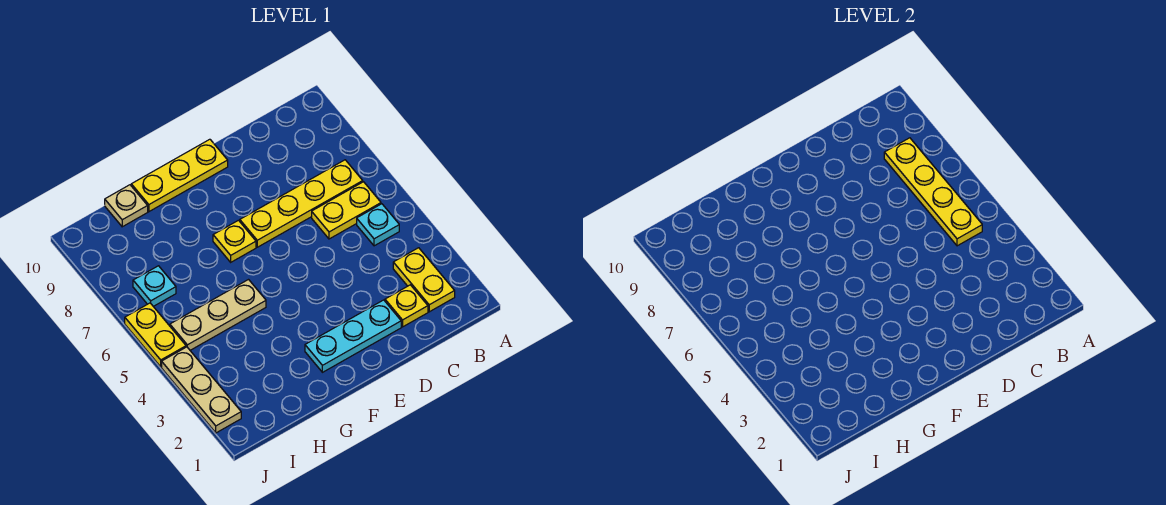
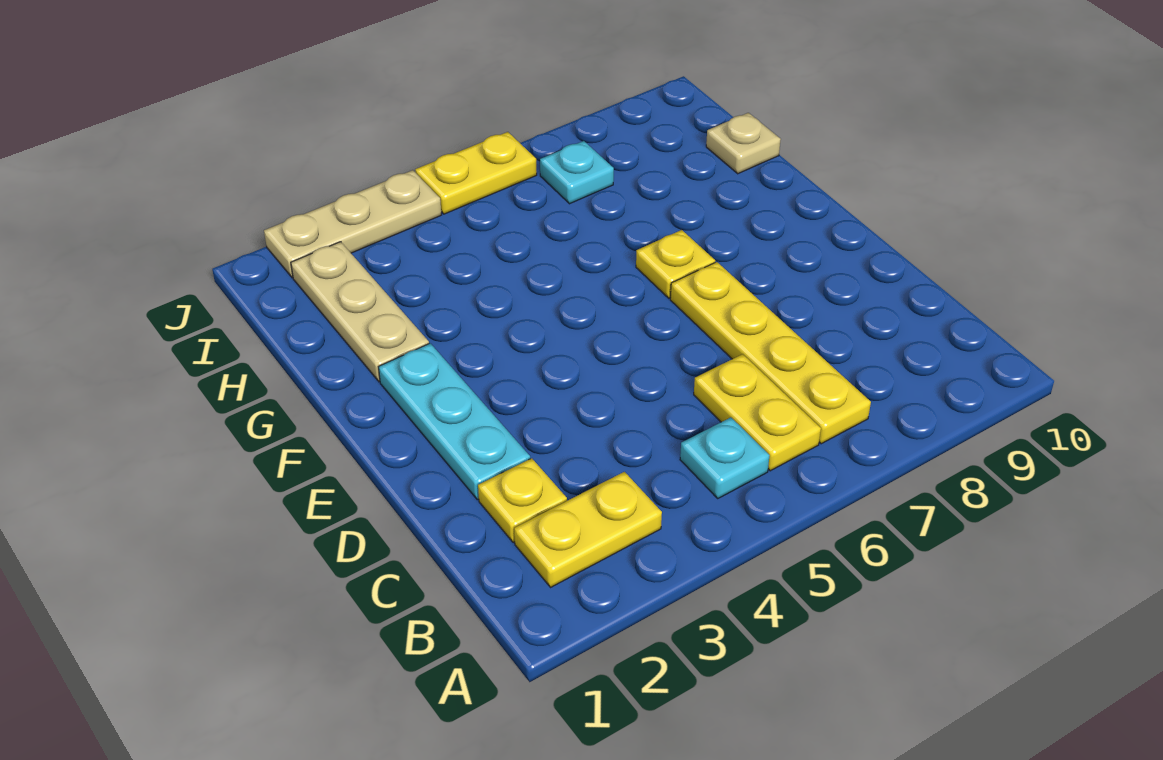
yellow 1x4 plate [884,138,982,246] -> none
yellow 1x3 plate [131,139,228,211] -> none
tan 1x3 plate [170,280,266,350] -> tan 1x3 plate moved to [291,242,429,382]

